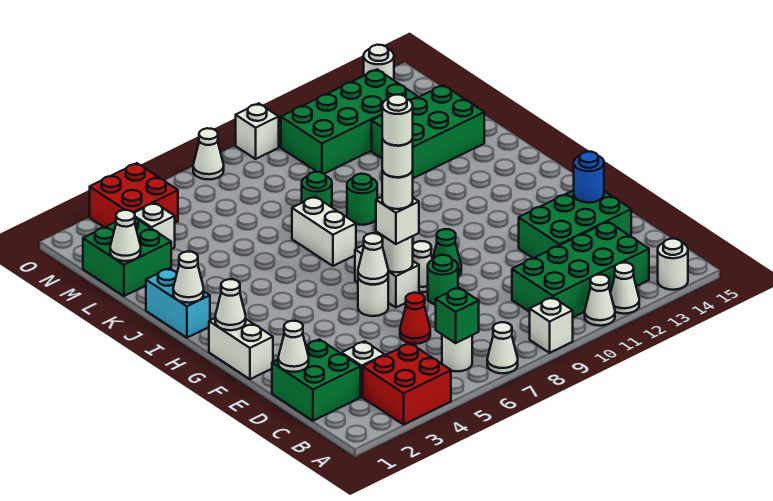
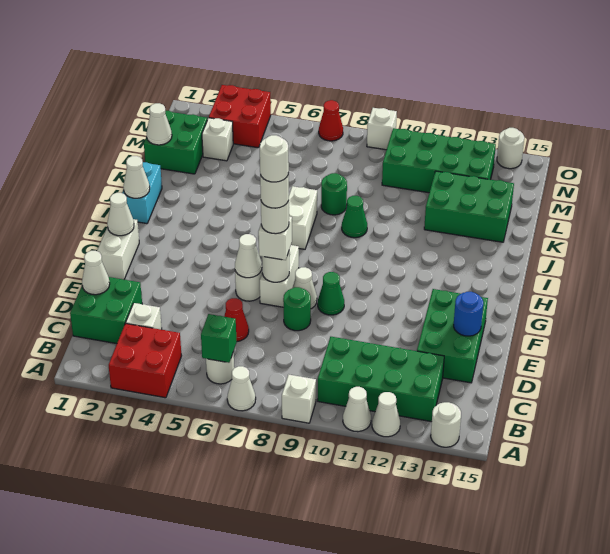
green 2x3 brick [519,190,631,258] -> green 2x3 brick turned to [417,289,488,383]
green 1x1 round brick [347,174,377,225] -> green 1x1 cone [342,196,367,238]
white 1x1 cone [193,128,224,180] -> red 1x1 cone [319,100,343,141]

